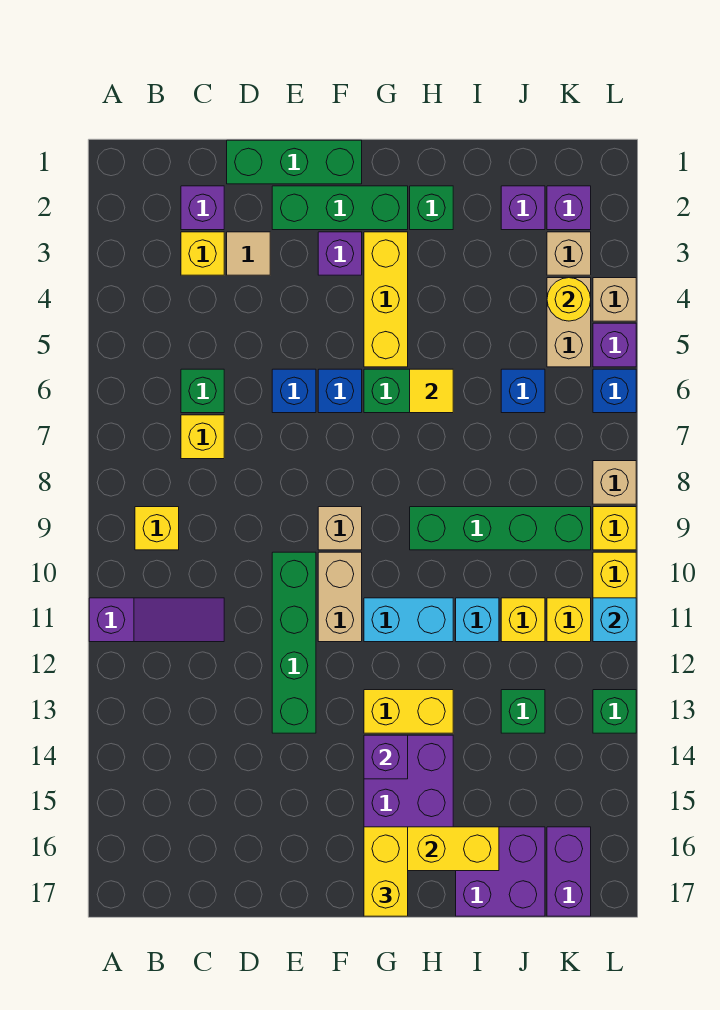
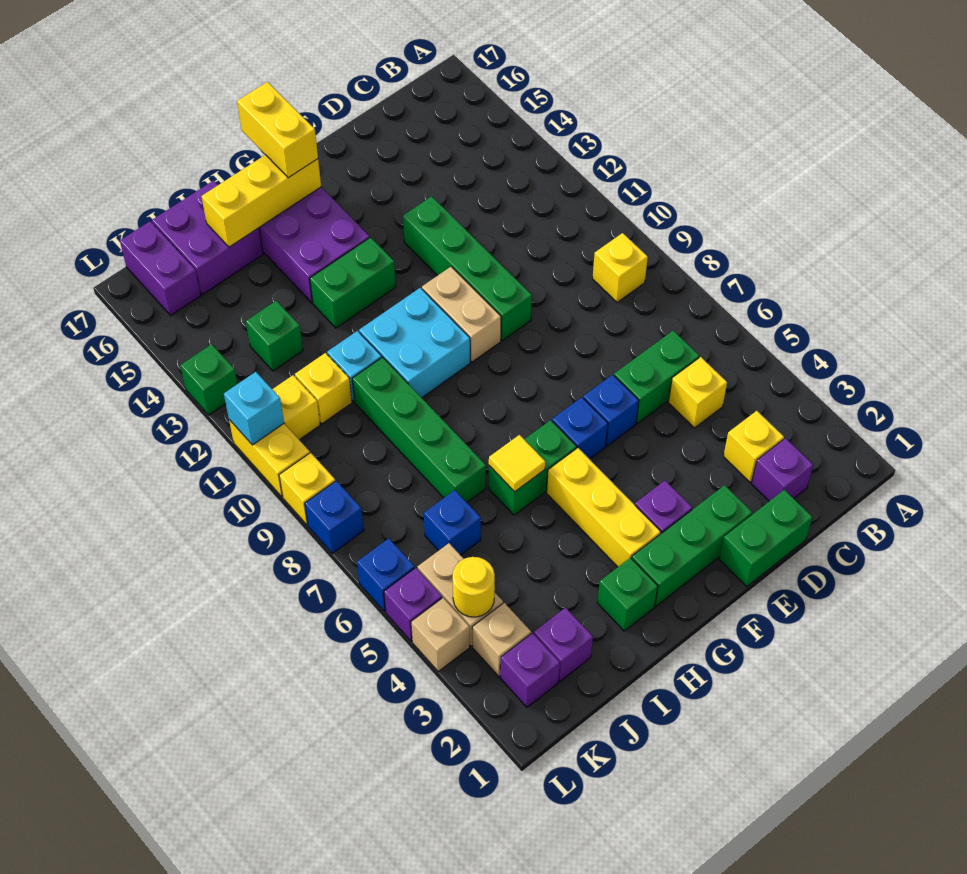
purple 1x3 slope [89,598,224,642] -> none
green 1x1 brick [181,369,224,413] -> green 1x2 brick [614,331,699,423]
yellow 1x1 brick [181,415,224,459] -> yellow 1x1 brick moved to [668,357,727,428]
green 1x3 brick [227,140,362,184] -> green 1x2 brick [719,490,812,587]
tan 1x1 tile [227,232,270,275] -> none
tan 1x1 brick [318,507,362,550] -> none
cyan 1x2 brick [364,598,453,642] -> cyan 2x2 brick [359,288,470,398]
yellow 1x2 brick [364,690,453,733] -> green 1x2 brick [310,237,396,328]
purple 1x1 brick [364,735,408,779] -> none
green 1x4 brick [410,507,591,550] -> green 1x4 brick turned to [352,357,486,502]
tan 1x1 brick [593,461,636,504] -> blue 1x1 brick [305,481,364,553]

